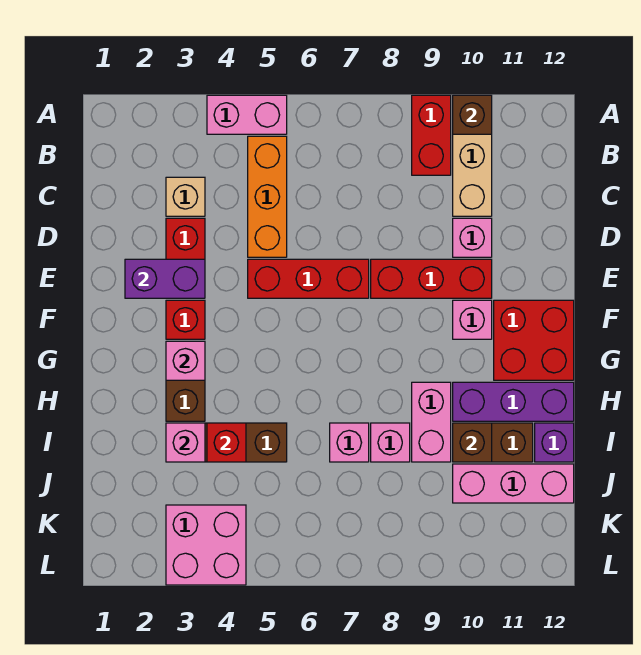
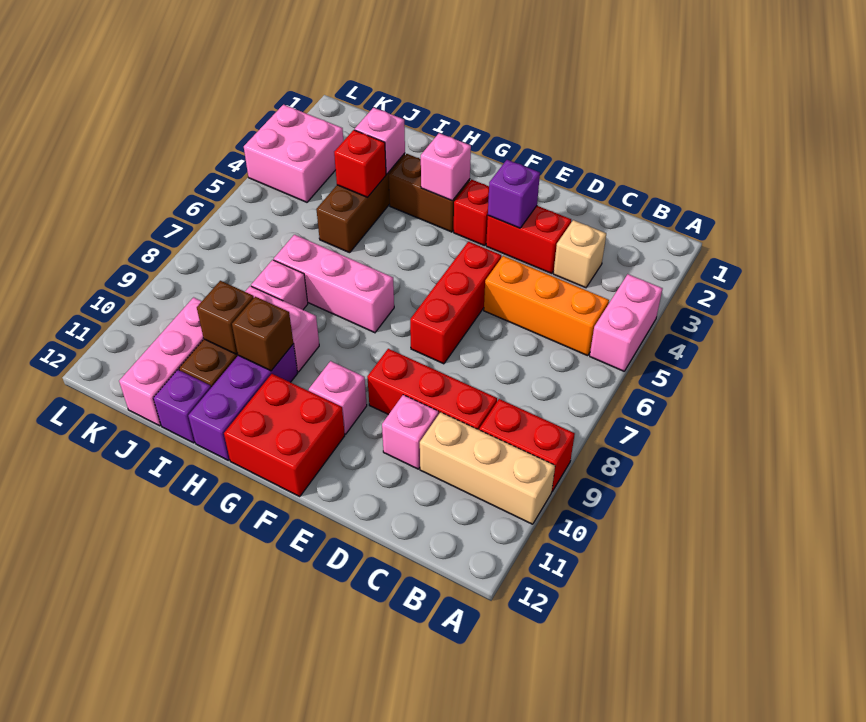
brown 1x1 brick [453,95,492,134] -> brown 1x1 brick moved to [232,297,293,371]
purple 1x2 brick [125,259,205,298] -> purple 1x1 brick [488,160,540,228]
red 1x3 brick [371,259,492,298] -> red 1x3 brick turned to [367,349,497,430]
pink 1x1 brick [330,423,369,462] -> pink 1x3 brick [274,235,394,333]

